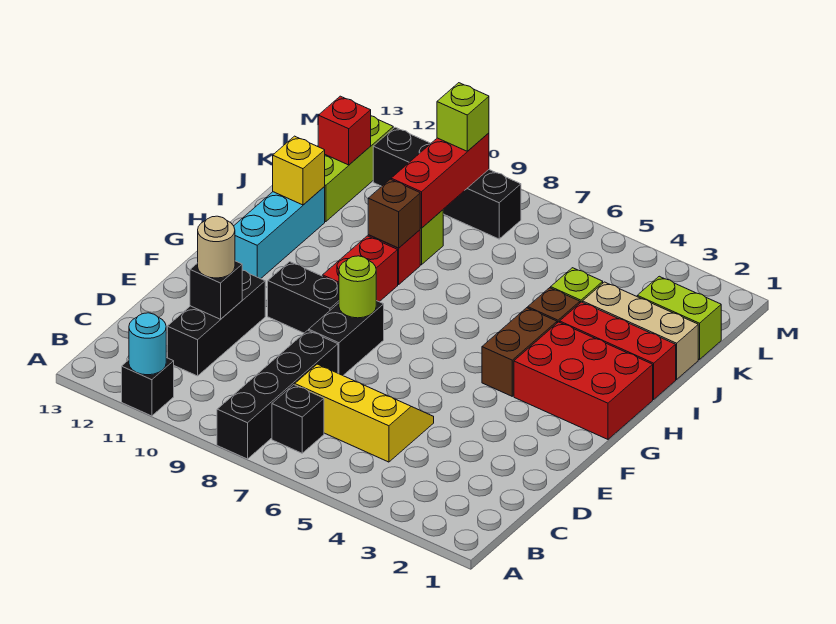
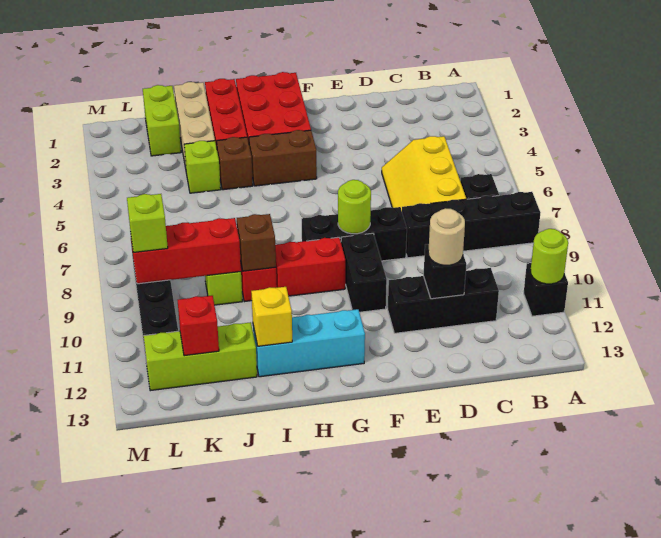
cyan 1x1 round brick [129,313,166,375] -> lime 1x1 round brick [531,229,568,284]
black 1x2 brick [309,301,384,375] -> black 1x3 brick [302,207,407,261]

